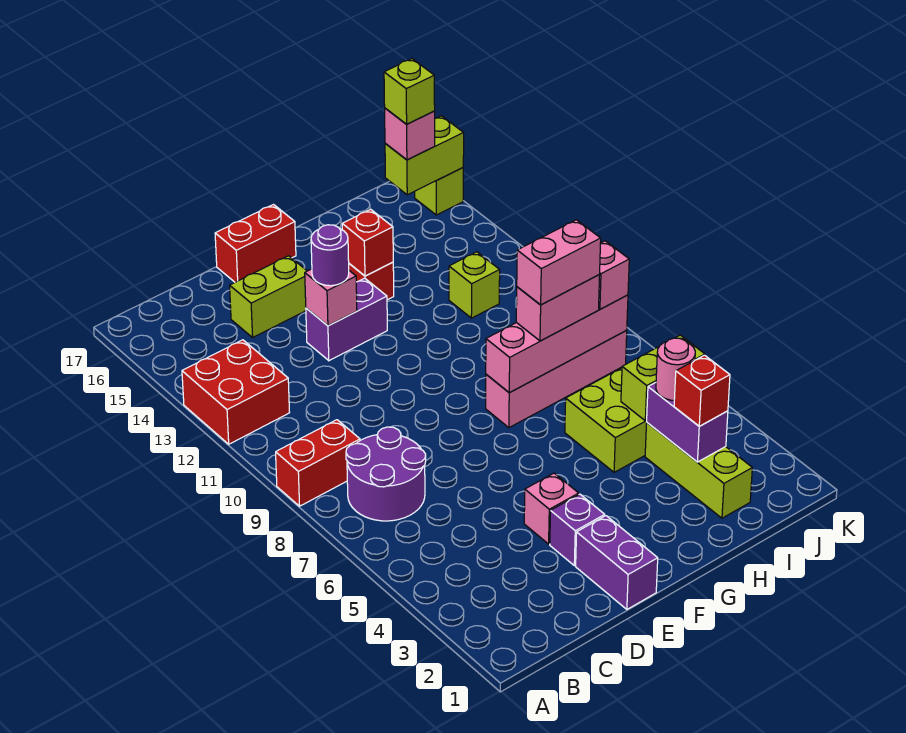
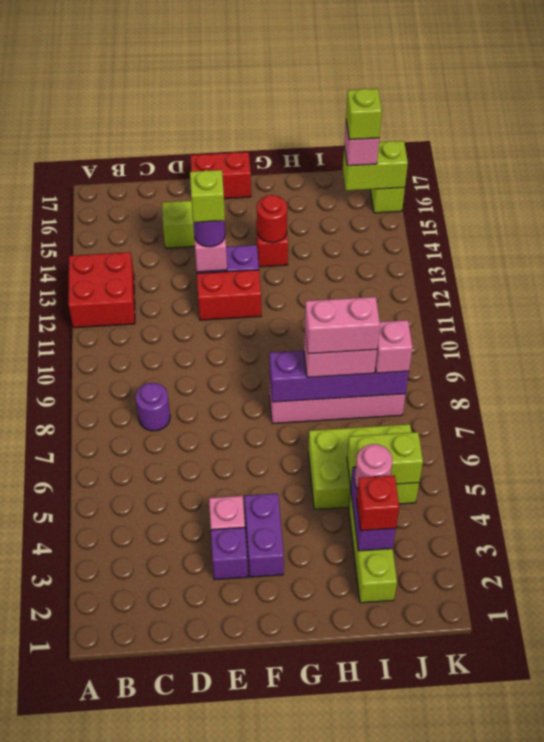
red 1x2 brick [276,420,360,506] -> red 1x2 brick moved to [197,270,261,320]
purple 2x2 round brick [346,427,426,521] -> purple 1x1 round brick [136,383,170,431]
purple 1x2 brick [576,516,658,609] -> purple 1x2 brick moved to [245,494,284,577]
pink 1x4 brick [486,295,628,392] -> purple 1x4 brick [270,350,409,402]
red 1x1 brick [342,209,393,276] -> red 1x1 round brick [257,195,287,243]
lime 1x1 brick [449,252,500,318] -> lime 1x1 brick moved to [190,170,225,222]

